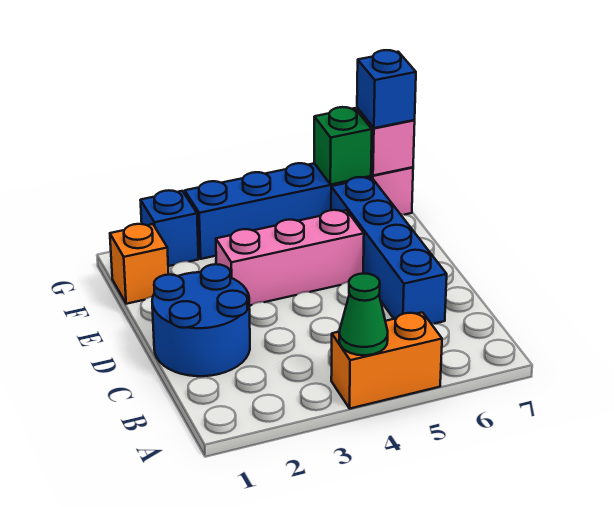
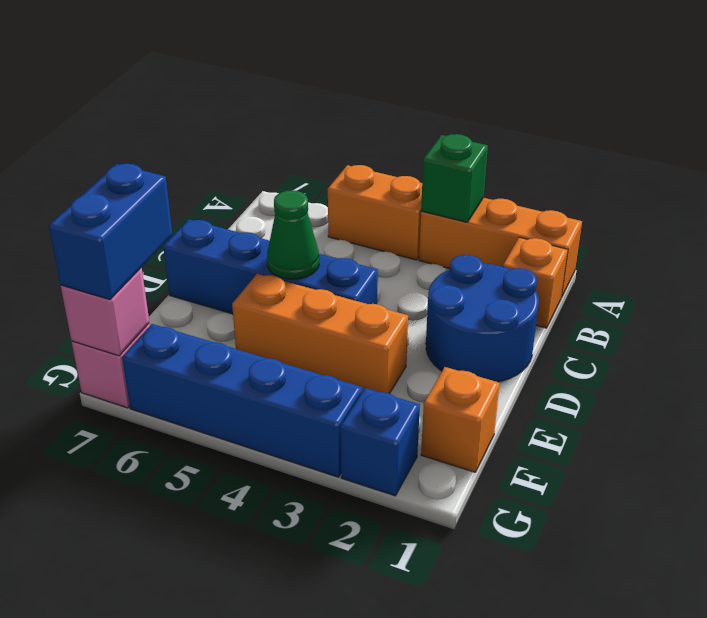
none -> orange 1x3 brick [419,198,582,297]
green 1x1 cone [339,274,388,355] -> green 1x1 cone moved to [267,190,319,279]
none -> orange 1x1 brick [503,237,568,328]
blue 1x4 brick [331,177,447,324] -> blue 1x4 brick turned to [163,219,378,314]
pink 1x3 brick [216,210,364,306] -> orange 1x3 brick [232,274,408,394]
green 1x1 brick [314,107,372,185] -> green 1x1 brick moved to [421,134,488,222]
blue 1x1 brick [357,50,416,128] -> blue 1x2 brick [49,164,172,300]

